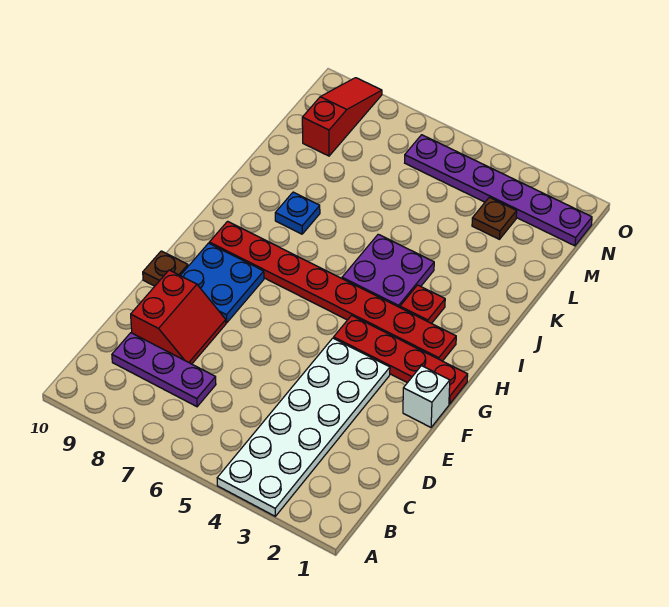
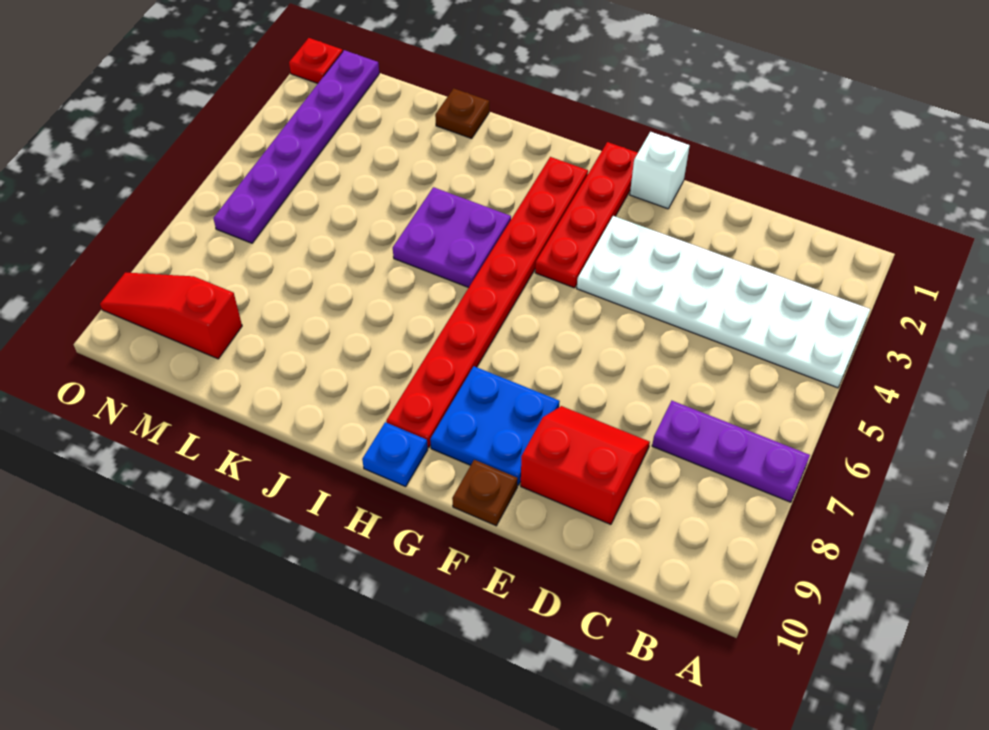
purple 1x3 plate [112,333,216,407] -> purple 1x3 plate turned to [652,401,810,502]
red 1x1 plate [400,285,445,324] -> red 1x1 plate moved to [289,38,343,83]
blue 1x1 plate [275,192,320,234] -> blue 1x1 plate moved to [362,422,428,487]
brown 1x1 plate [472,197,517,239] -> brown 1x1 plate moved to [435,88,489,138]

